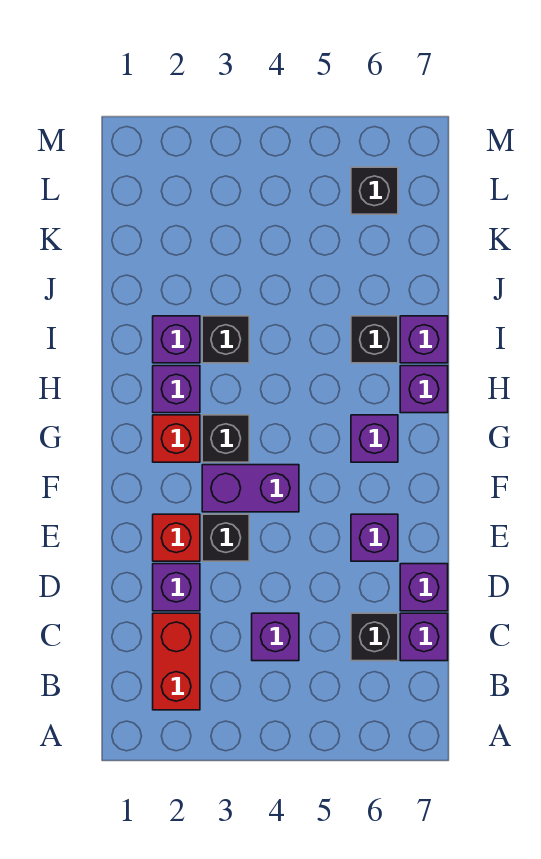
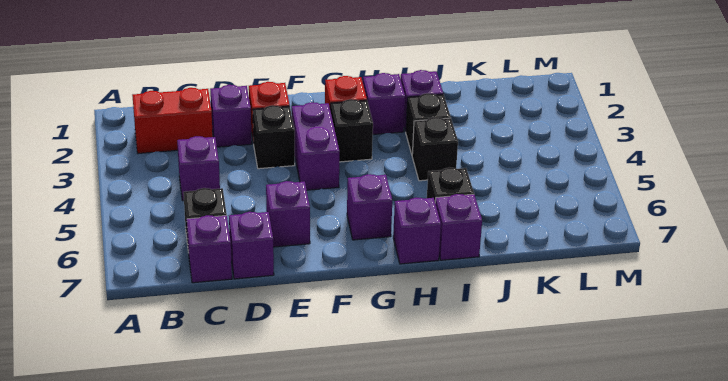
black 1x1 brick [351,167,398,214] -> black 1x1 brick moved to [412,117,458,181]

